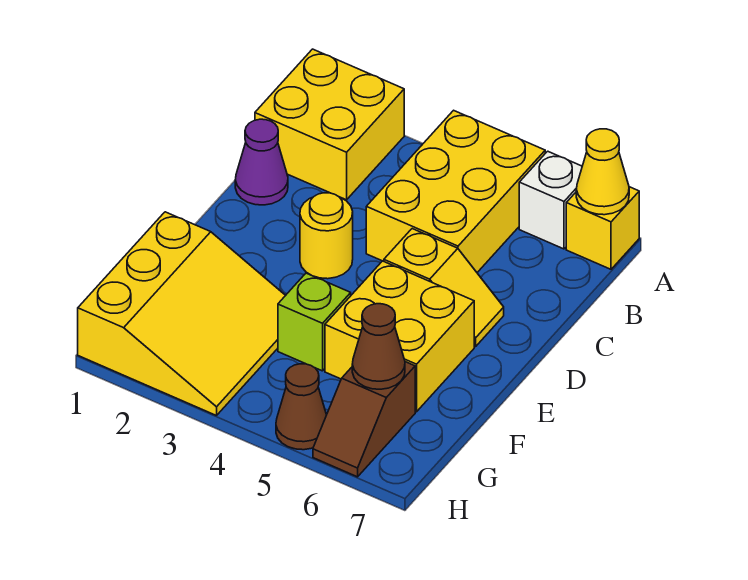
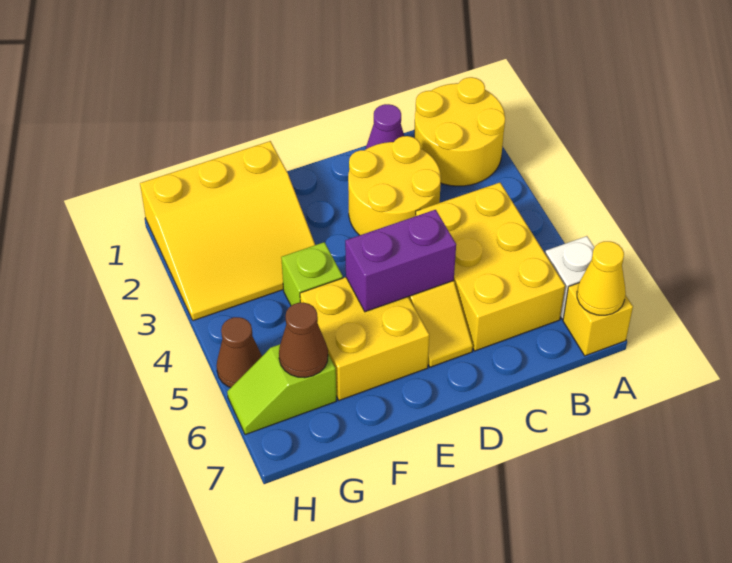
yellow 2x2 brick [255,49,404,200] -> yellow 2x2 round brick [414,77,505,186]
yellow 2x3 brick [366,110,545,272] -> yellow 2x3 brick turned to [416,183,565,351]
yellow 1x1 round brick [300,193,353,279] -> yellow 2x2 round brick [348,136,441,235]
none -> purple 1x2 brick [345,210,456,312]
brown 1x2 slope [313,362,415,477] -> lime 1x2 slope [227,344,336,435]

